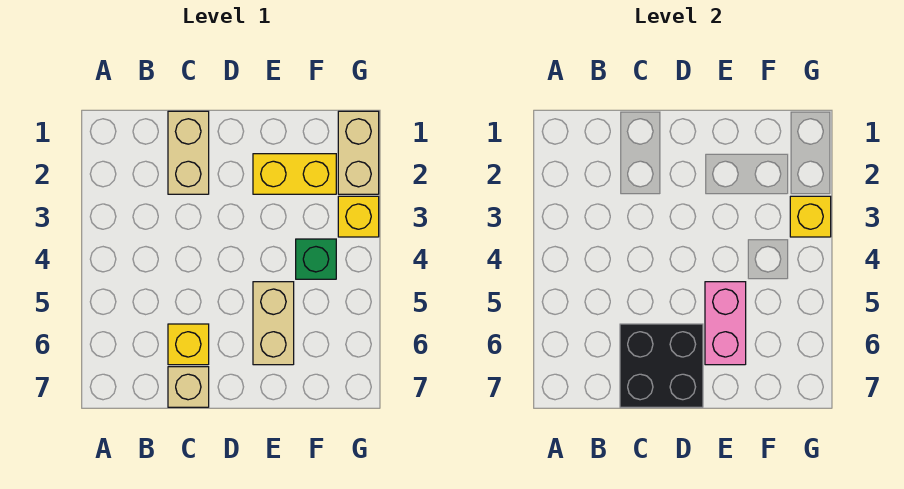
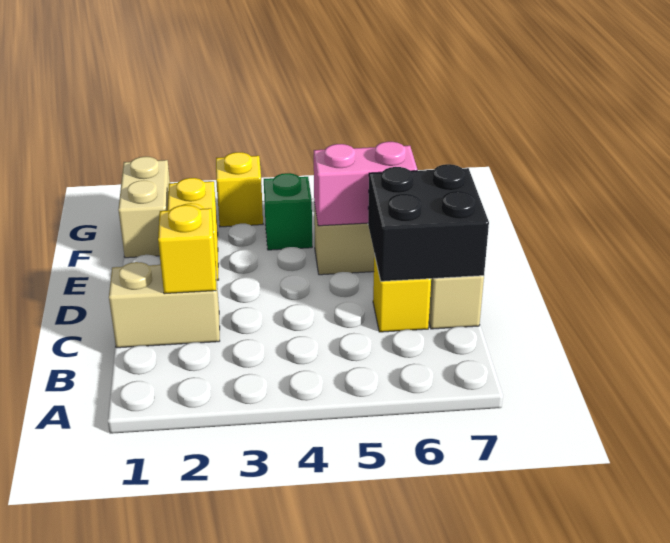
tan 1x2 brick [338,111,379,194] -> tan 1x2 brick turned to [118,157,170,258]
yellow 1x1 brick [790,196,831,237] -> yellow 1x1 brick moved to [158,205,216,294]

